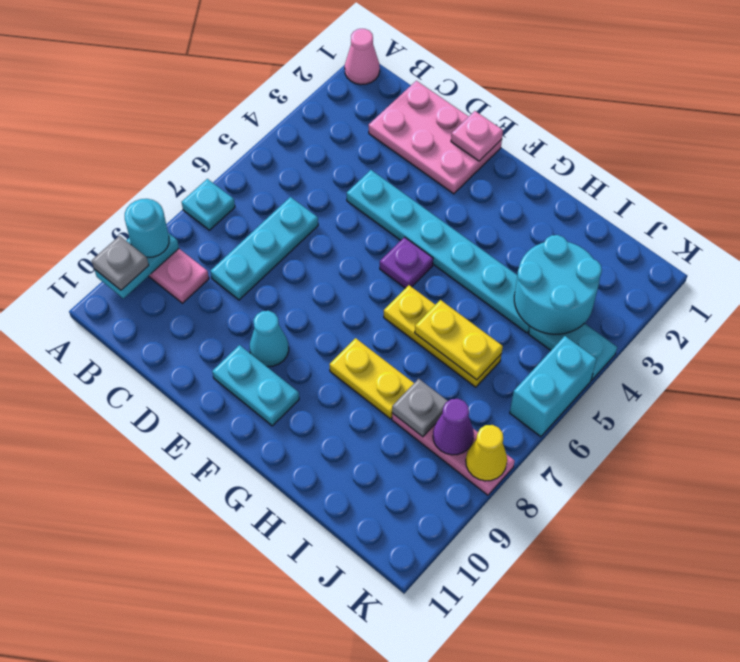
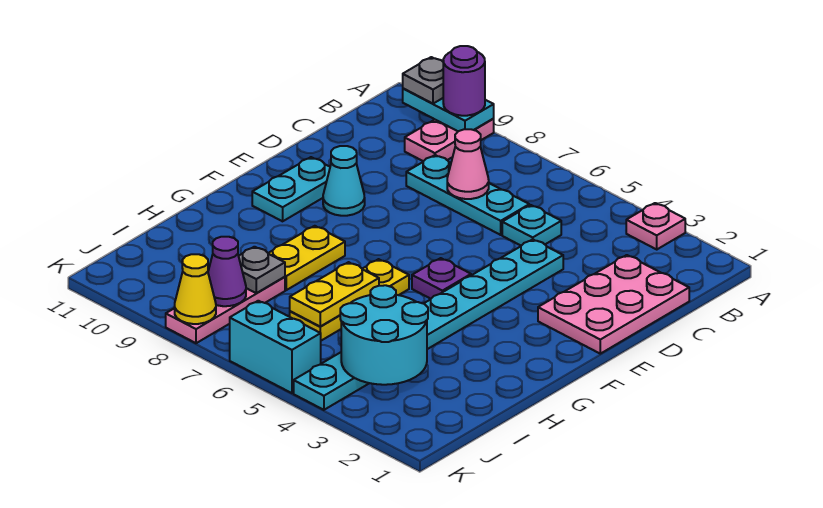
pink 1x1 cone [345,29,380,85] -> pink 1x1 cone moved to [447,129,489,199]
cyan 1x1 plate [182,179,235,230] -> cyan 1x1 plate moved to [502,205,561,246]
cyan 1x1 round brick [125,199,169,257] -> purple 1x1 round brick [443,46,485,116]
pink 1x1 plate [451,111,503,161] -> pink 1x1 plate moved to [626,203,685,249]

